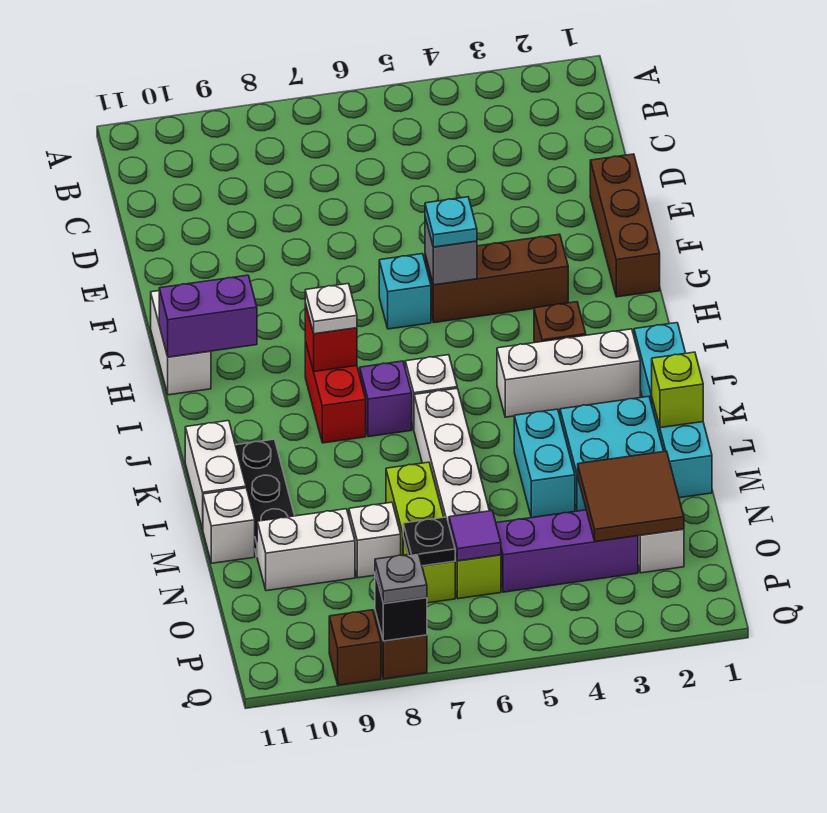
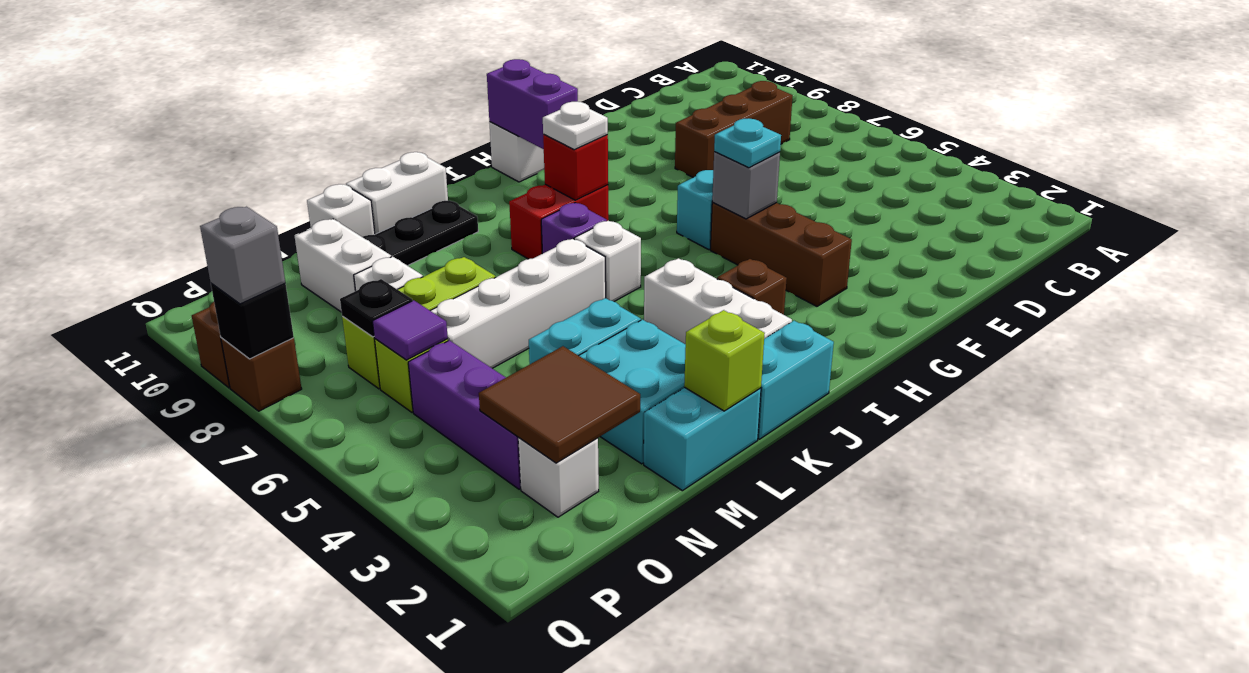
brown 1x3 brick [590,154,660,297] -> brown 1x3 brick moved to [675,81,793,177]
grey 1x1 plate [375,553,427,603] -> grey 1x1 brick [200,207,285,304]

